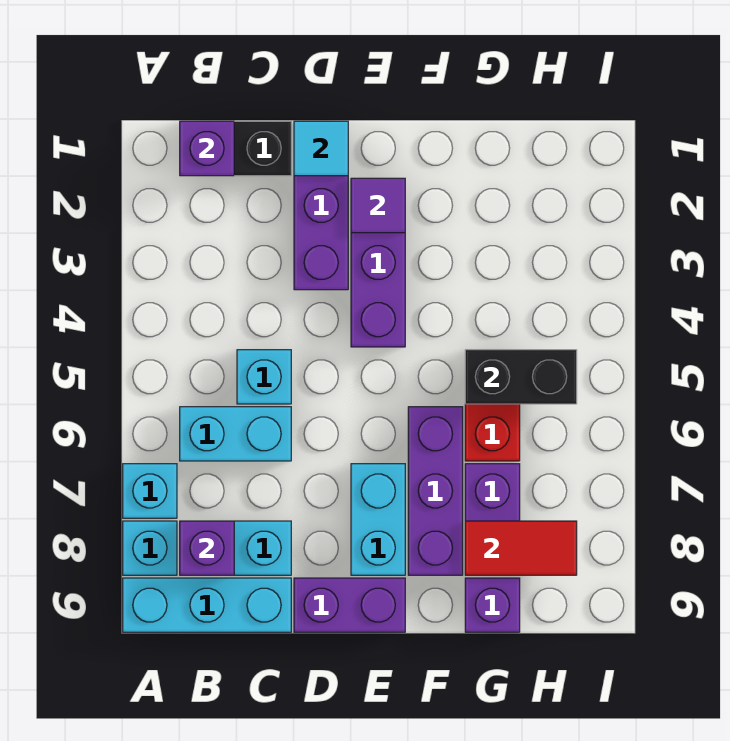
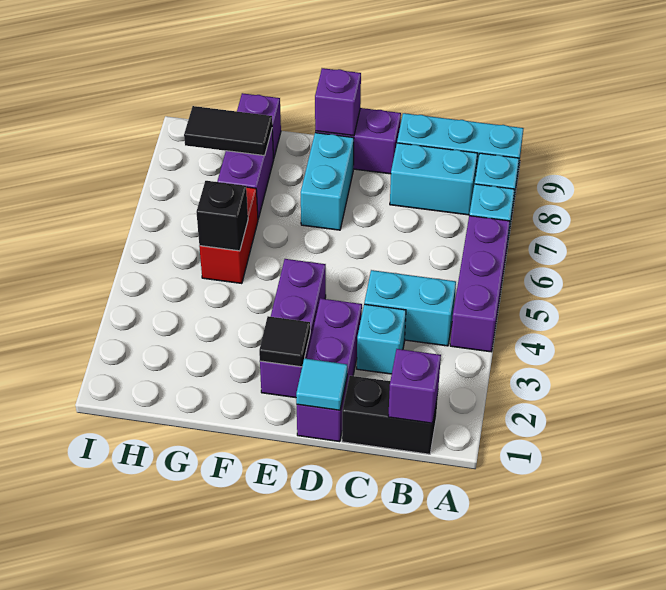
cyan 1x2 brick [180,407,291,461] -> cyan 1x2 brick moved to [364,270,456,346]
purple 1x1 brick [180,521,234,575] -> purple 1x1 brick moved to [315,68,361,136]
cyan 1x1 brick [237,350,291,404] -> cyan 1x1 brick moved to [357,304,406,374]
purple 1x1 tile [351,178,405,233] -> black 1x1 tile [259,316,310,367]
purple 1x3 brick [408,407,463,575] -> purple 1x3 brick moved to [450,216,510,352]
black 1x2 brick [465,350,577,404] -> black 1x1 brick [196,181,248,251]
red 1x2 tile [465,521,577,575] -> black 1x2 tile [184,106,272,156]

